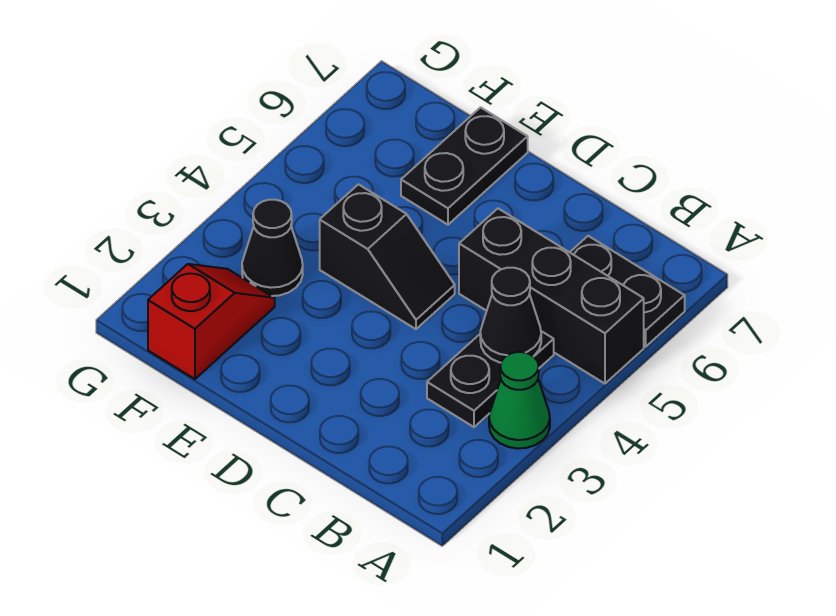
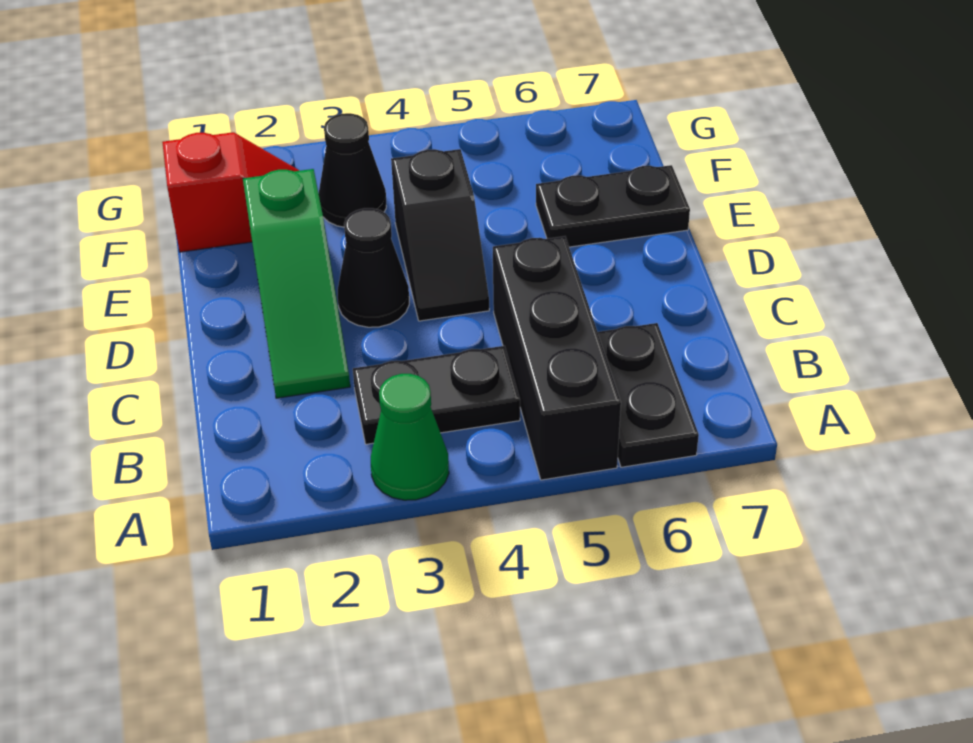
black 1x1 cone [480,268,541,363] -> black 1x1 cone moved to [337,208,409,327]
none -> green 1x3 slope [243,169,350,398]

